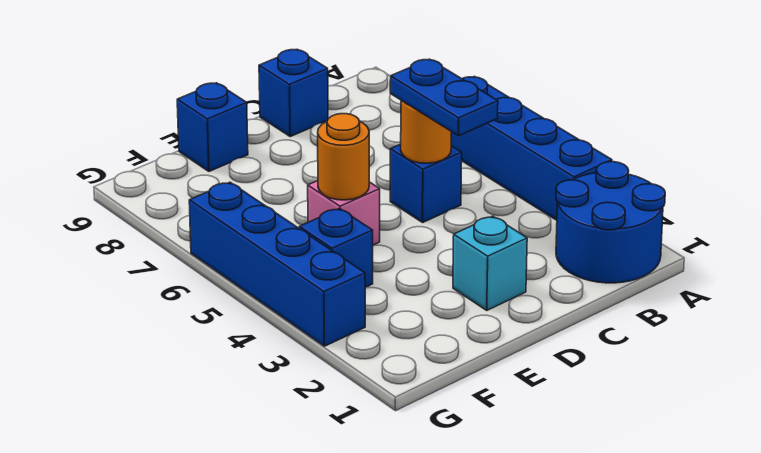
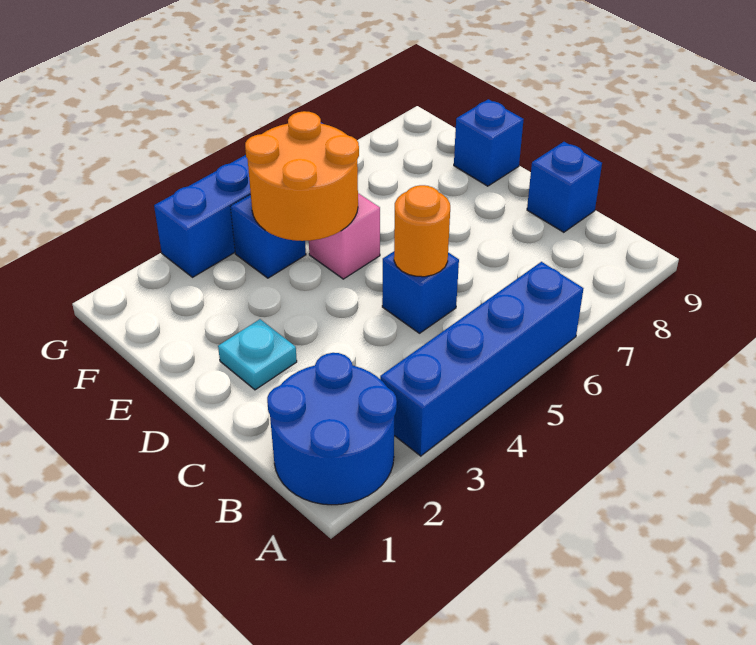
blue 1x2 plate [390,59,498,136] -> none
cyan 1x1 brick [453,216,527,310] -> cyan 1x1 plate [218,319,297,390]
orange 1x1 round brick [318,114,369,200] -> orange 2x2 round brick [245,111,359,241]

